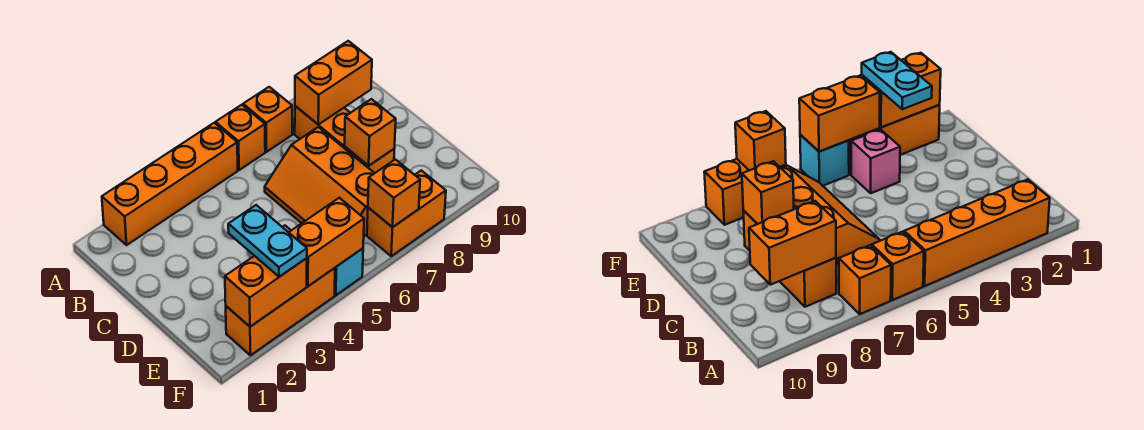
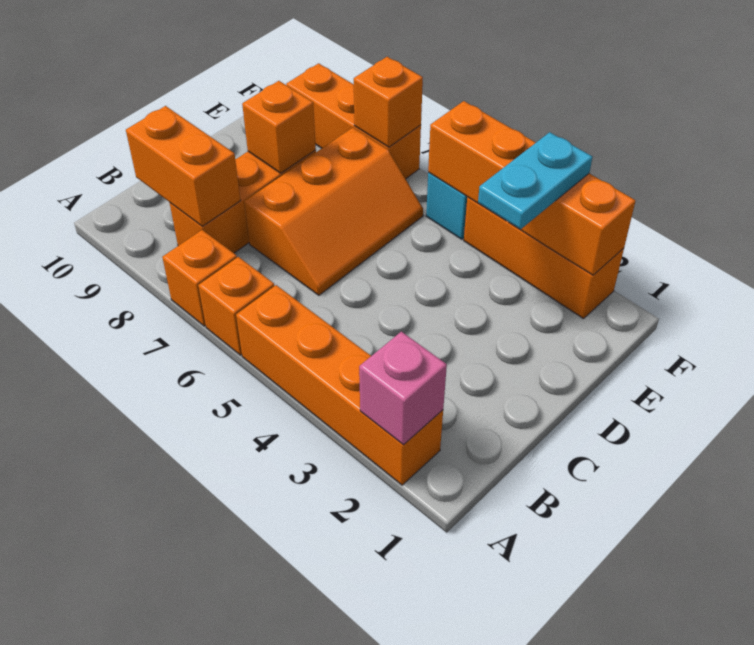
pink 1x1 brick [851,129,900,193] -> pink 1x1 brick moved to [359,332,447,445]
orange 1x2 brick [367,170,446,256] -> orange 1x3 brick [286,63,421,179]

